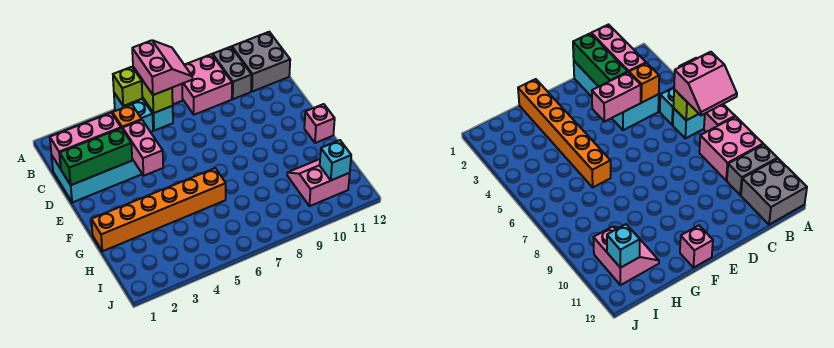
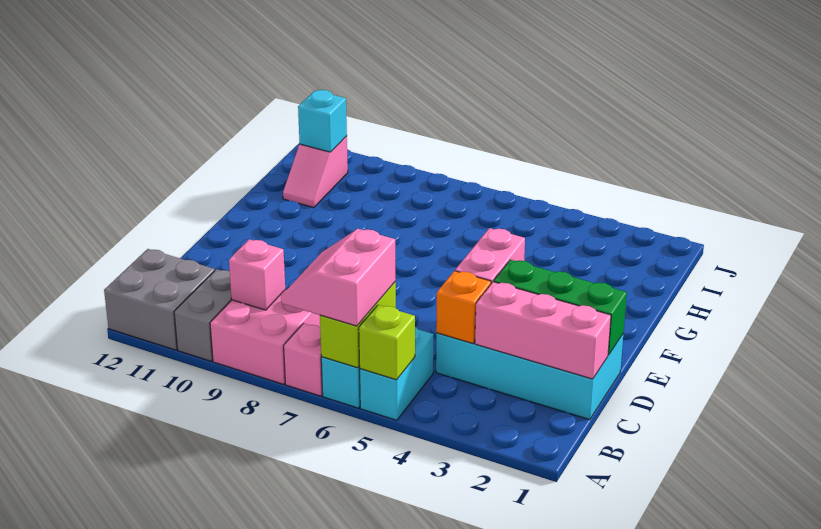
pink 1x1 brick [304,104,335,143] -> pink 1x1 brick moved to [229,239,285,310]
orange 1x6 brick [91,168,226,251] -> none
pink 2x2 slope [287,159,350,206] -> pink 1x2 slope [283,136,348,208]

